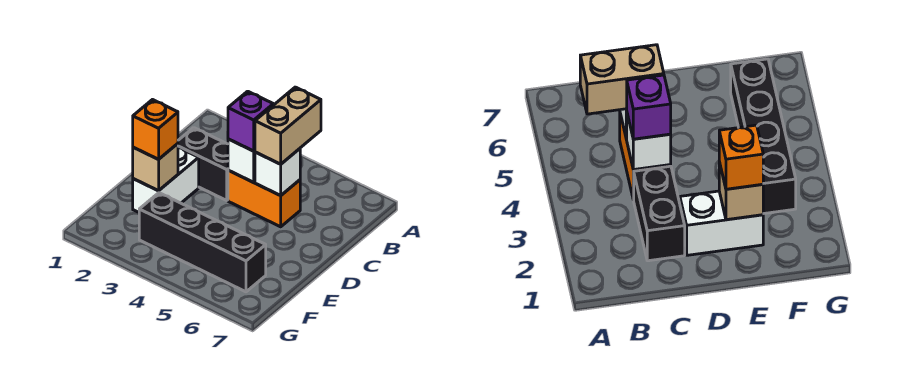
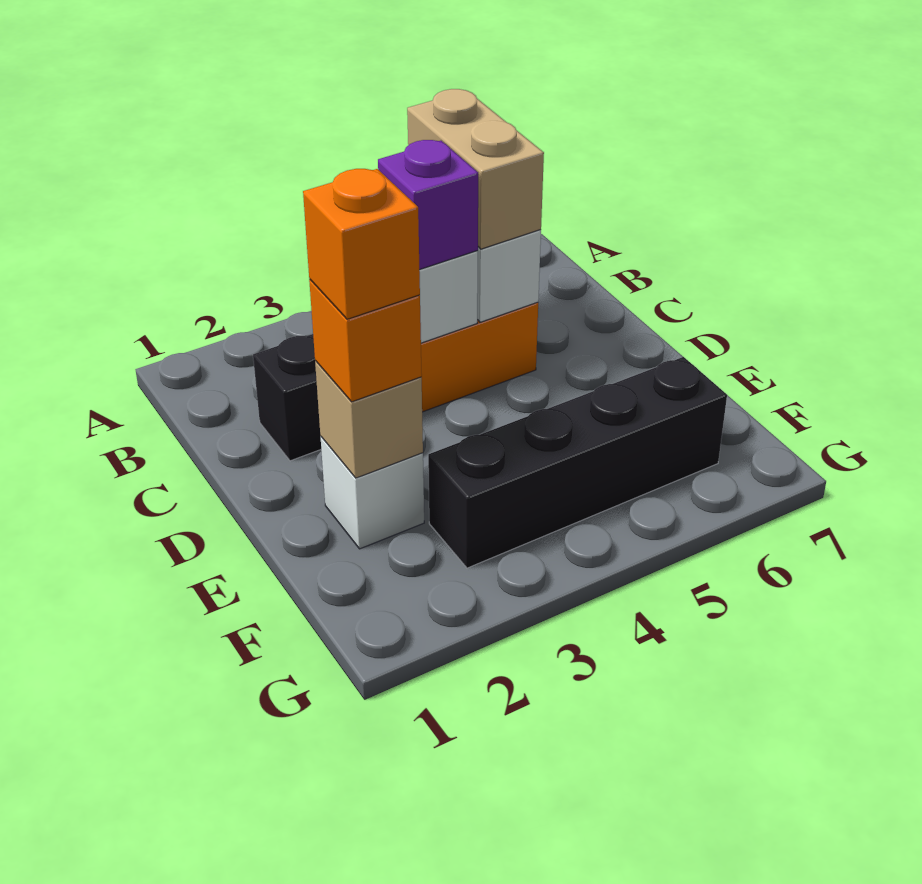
white 1x2 brick [133,148,199,212] -> white 1x1 brick [321,437,424,549]
none -> orange 1x1 brick [303,169,420,319]

